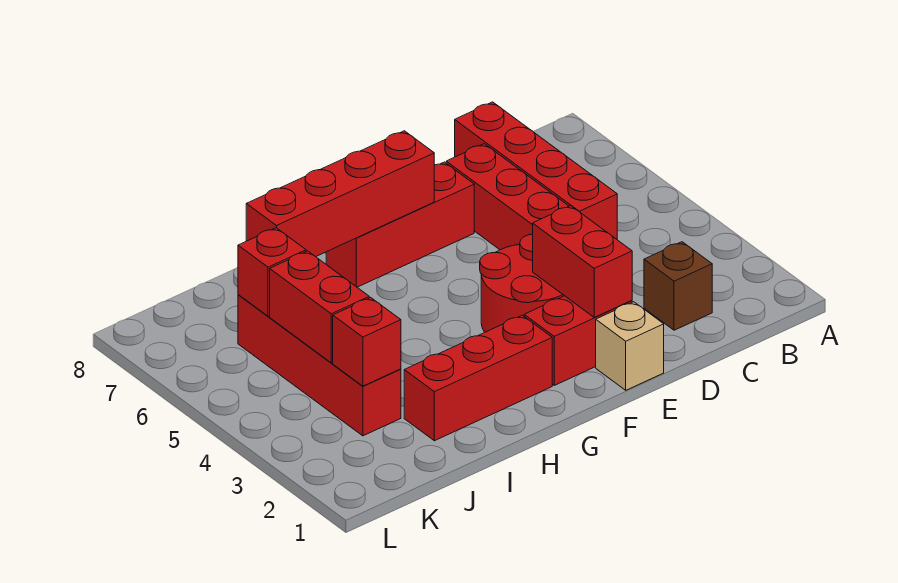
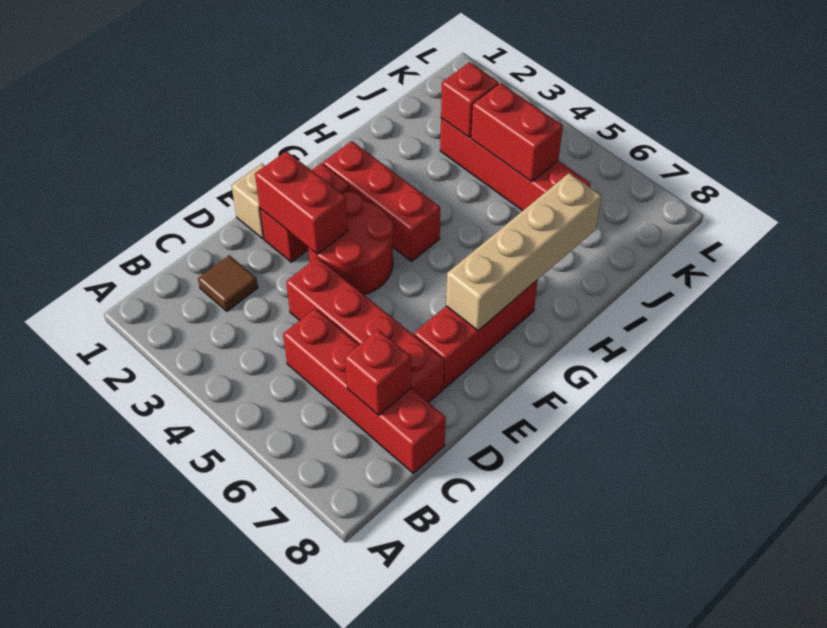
brown 1x1 brick [644,242,712,330] -> brown 1x1 tile [198,255,258,311]
red 1x4 brick [246,131,434,256] -> tan 1x4 brick [446,173,602,331]
red 1x3 brick [404,315,552,441] -> red 1x3 brick turned to [323,141,440,261]
red 1x1 brick [238,228,306,316] -> red 1x1 brick moved to [345,330,411,415]

